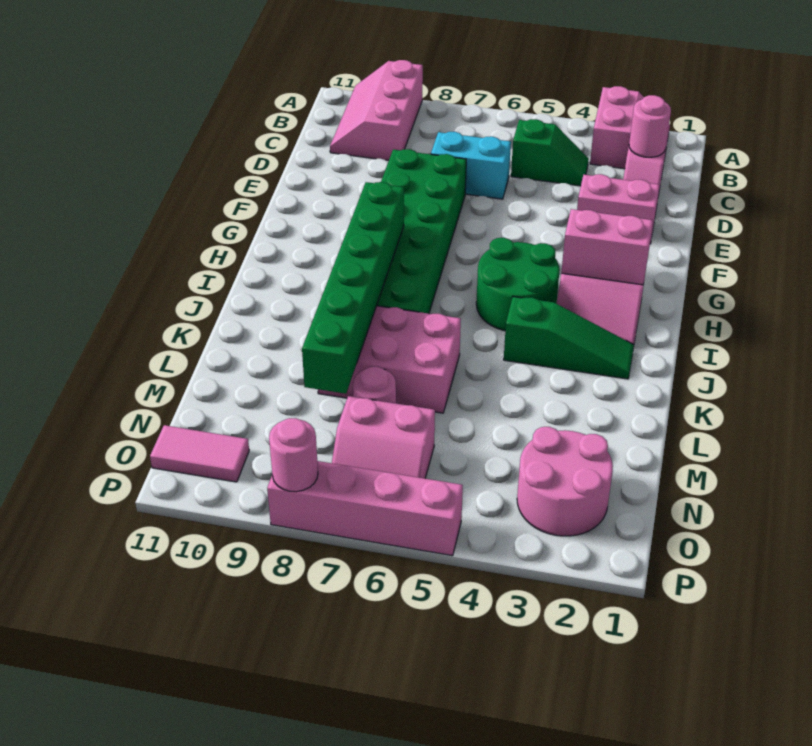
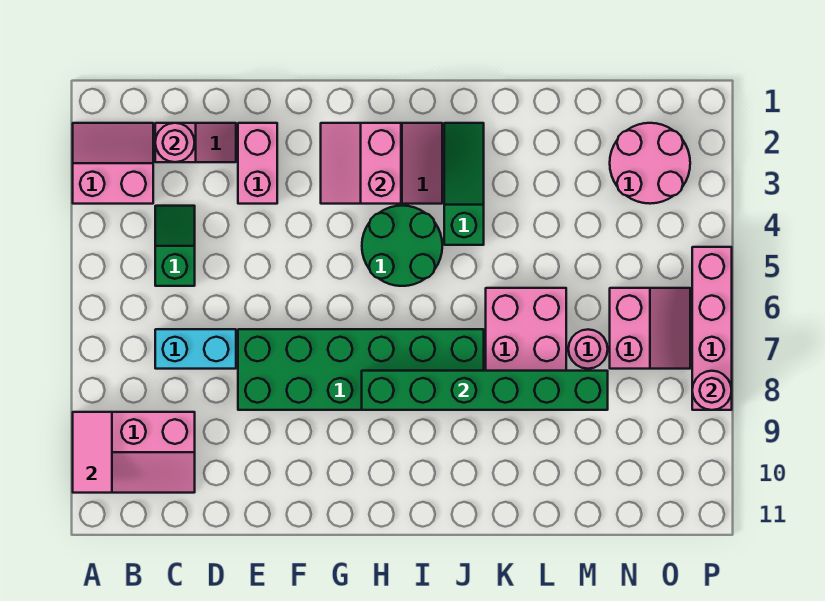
cyan 1x2 brick [431,132,511,199] -> cyan 1x2 brick turned to [155,329,236,369]
pink 1x2 tile [150,425,249,482] -> pink 1x2 tile moved to [73,412,112,493]

